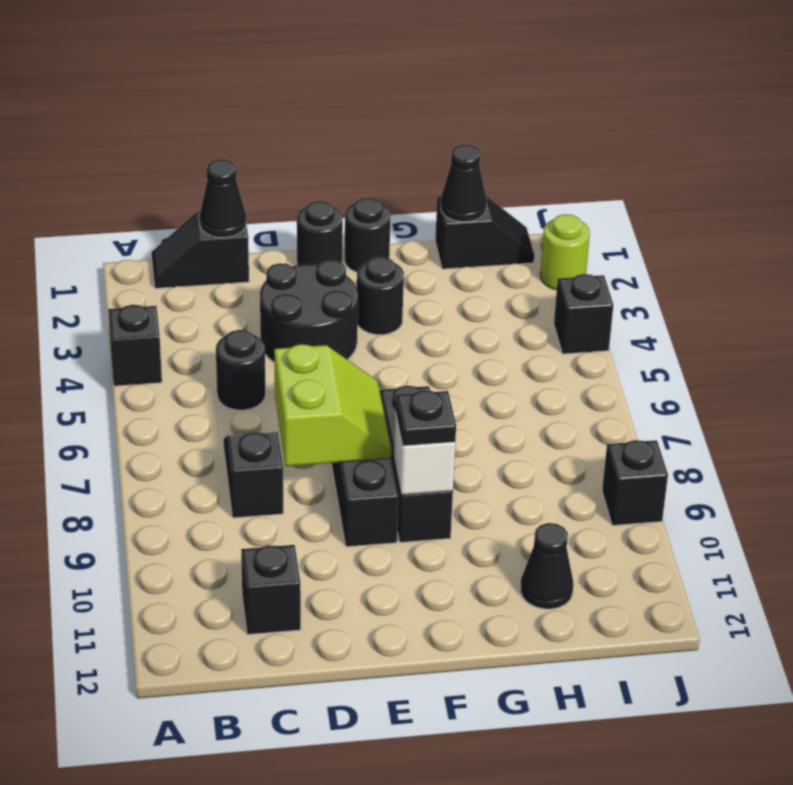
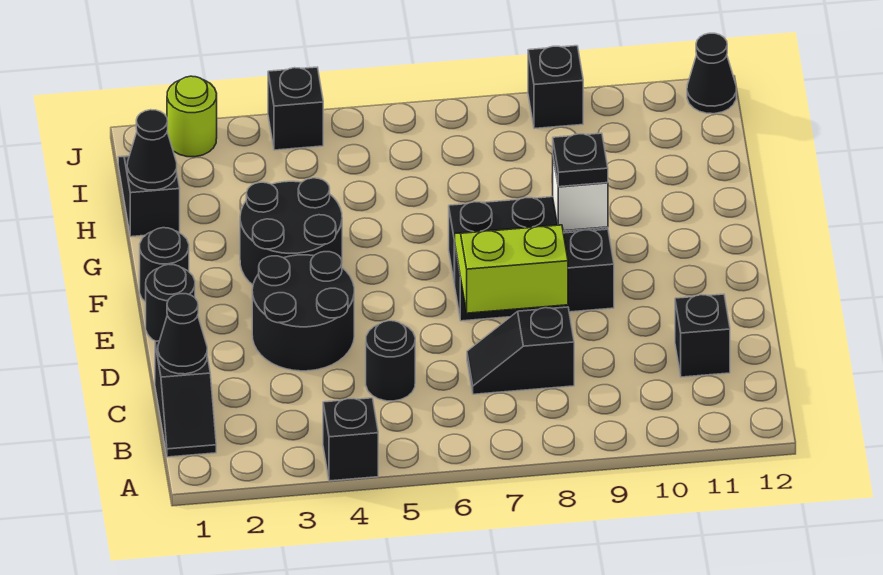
black 1x1 round brick [357,257,404,335] -> black 2x2 round brick [240,178,342,285]
black 1x1 cone [520,523,573,609] -> black 1x1 cone moved to [687,33,736,114]

